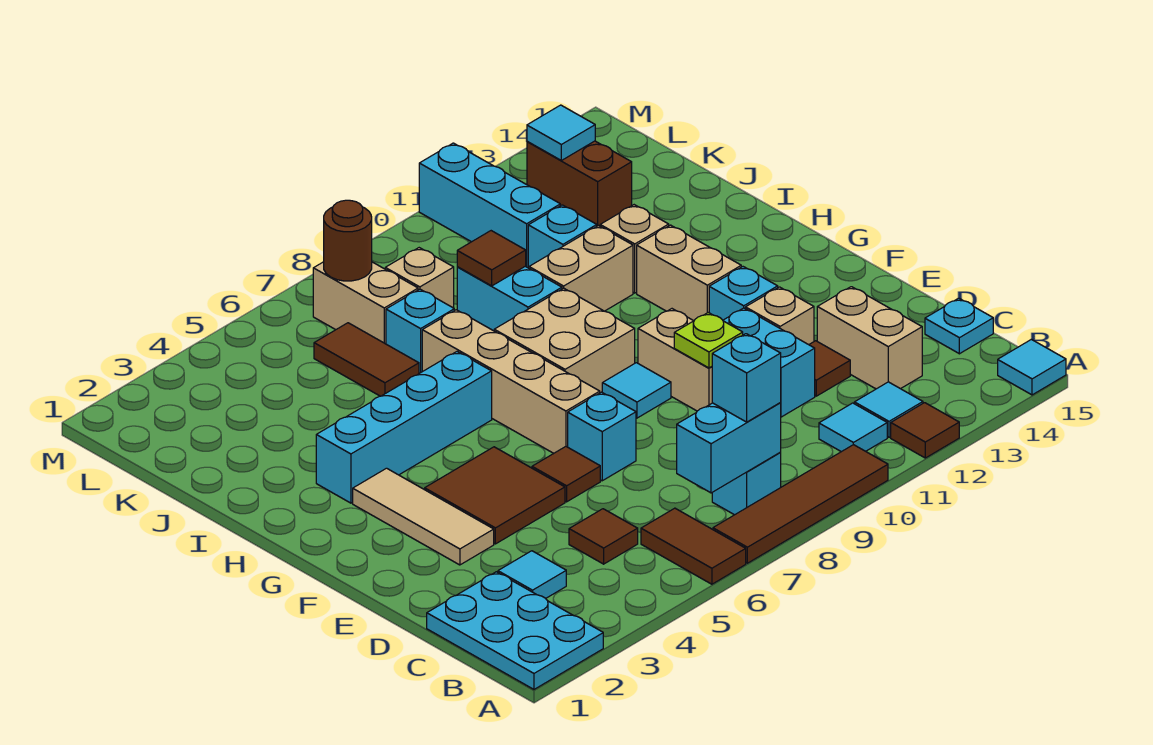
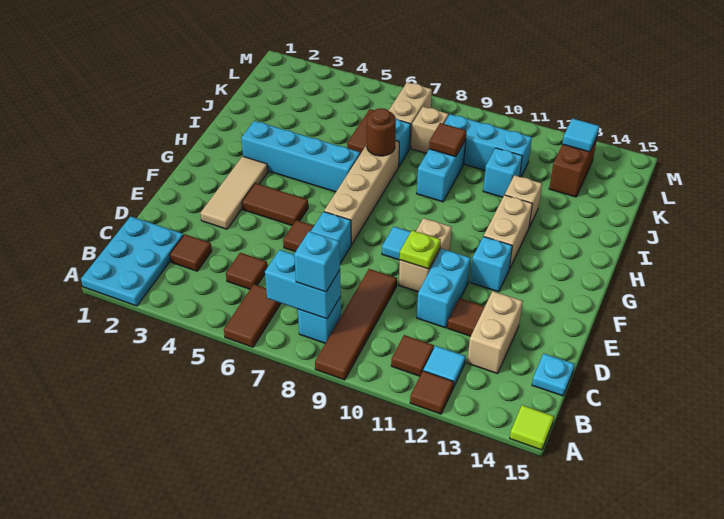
brown 1x4 tile [713,445,888,563] -> brown 1x4 tile turned to [315,269,397,380]
cyan 1x1 tile [998,339,1066,395] -> lime 1x1 tile [510,405,554,450]
cyan 1x1 tile [819,403,887,452] -> brown 1x1 tile [391,335,434,376]
cyan 1x1 tile [498,551,566,598] -> brown 1x1 tile [170,234,212,271]
brown 2x2 tile [425,447,565,544] -> brown 1x2 tile [242,183,308,225]
tan 1x1 brick [746,287,814,345] -> none
tan 2x2 brick [494,288,635,393] -> none
tan 1x2 brick [529,226,633,311] -> none
cyan 1x3 brick [419,143,560,268] -> cyan 1x3 brick turned to [444,114,532,177]
brown 1x1 round brick [324,200,372,281] -> brown 1x1 round brick moved to [367,108,396,156]

